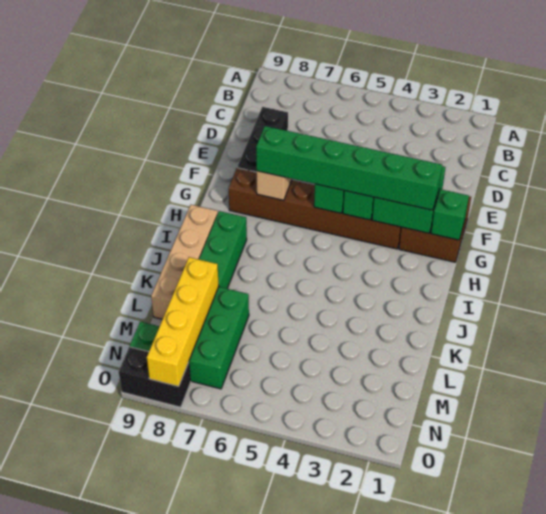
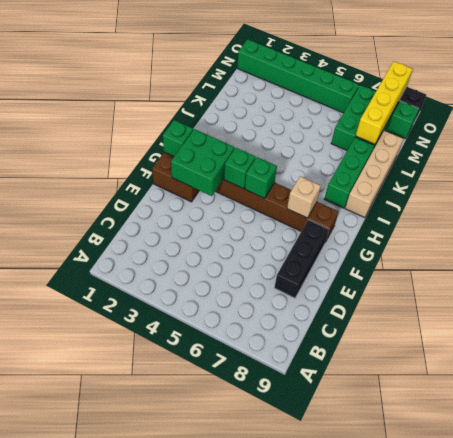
green 1x6 brick [256,126,442,210] -> green 1x6 brick moved to [237,39,359,113]

